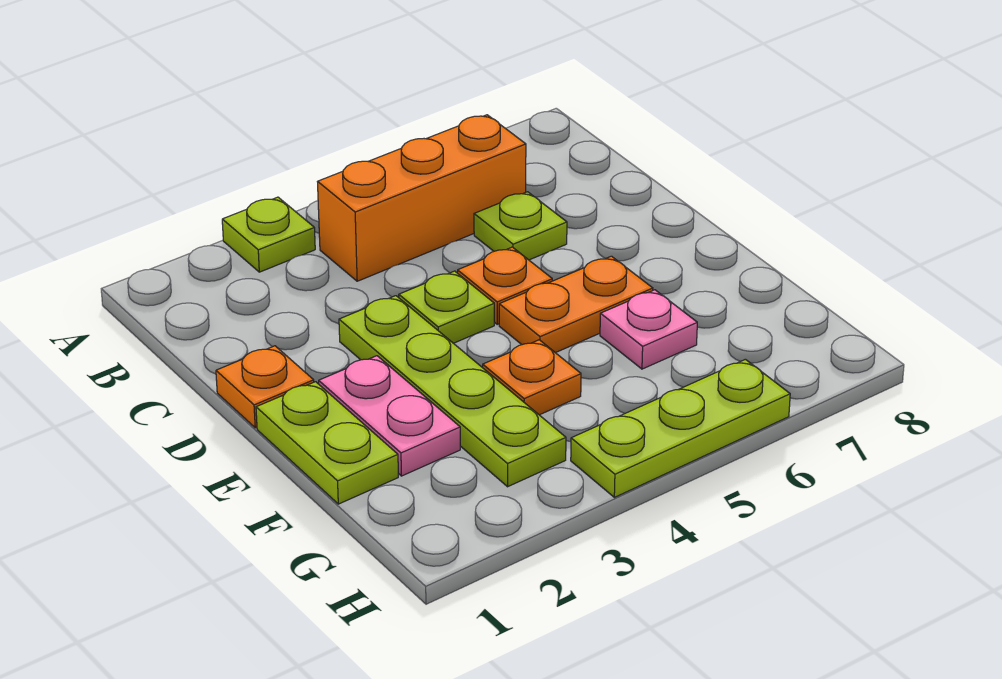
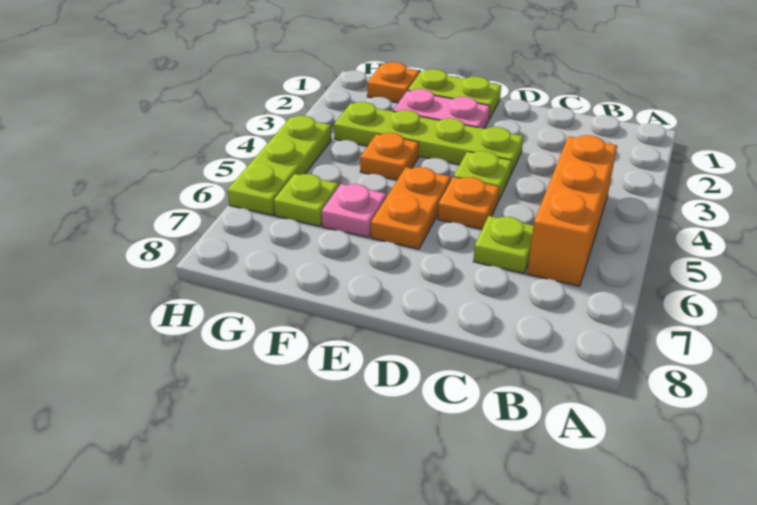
lime 1x1 plate [222,197,315,272] -> lime 1x1 plate moved to [274,174,339,226]
orange 1x1 plate [216,346,314,428] -> orange 1x1 plate moved to [367,62,419,103]

